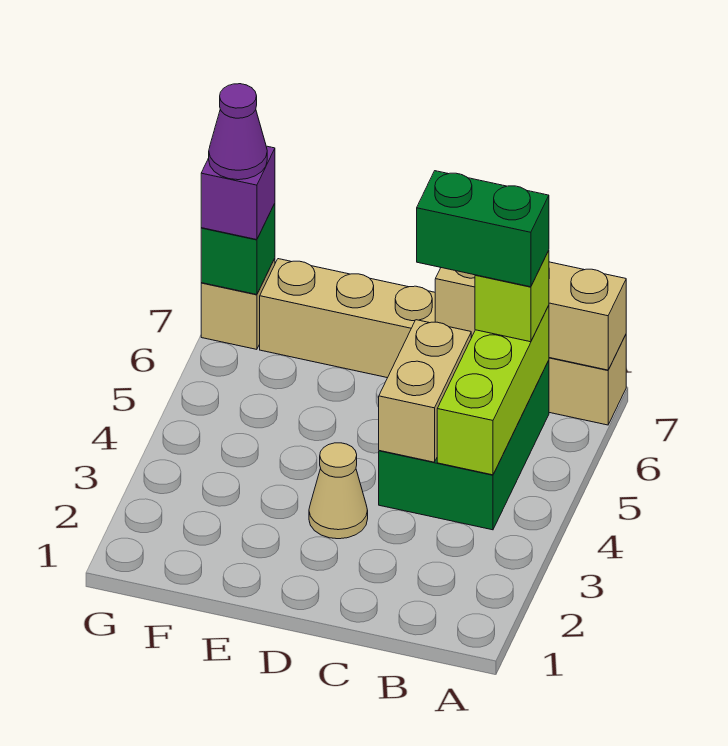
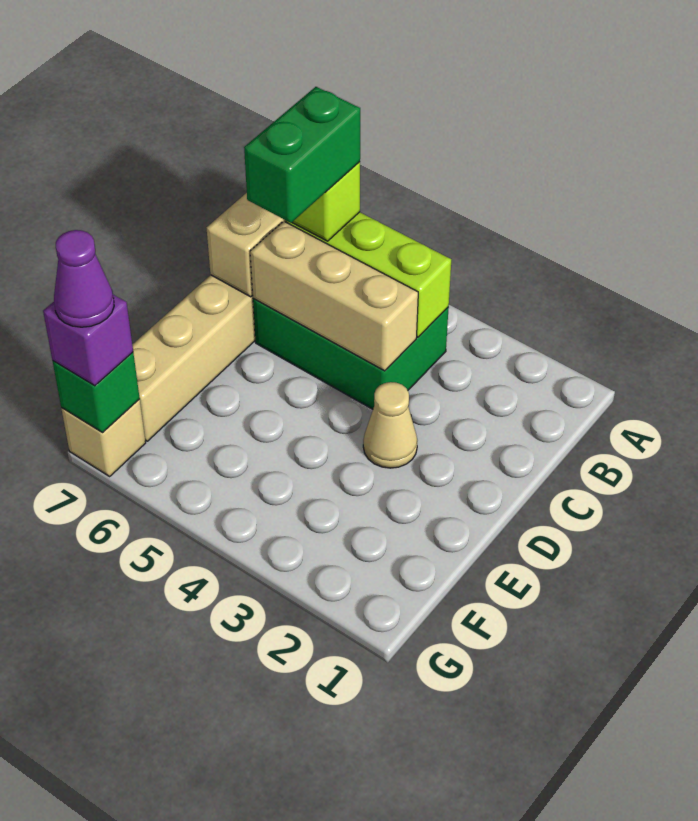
tan 1x2 brick [379,320,471,462] -> tan 1x3 brick [250,221,418,371]

